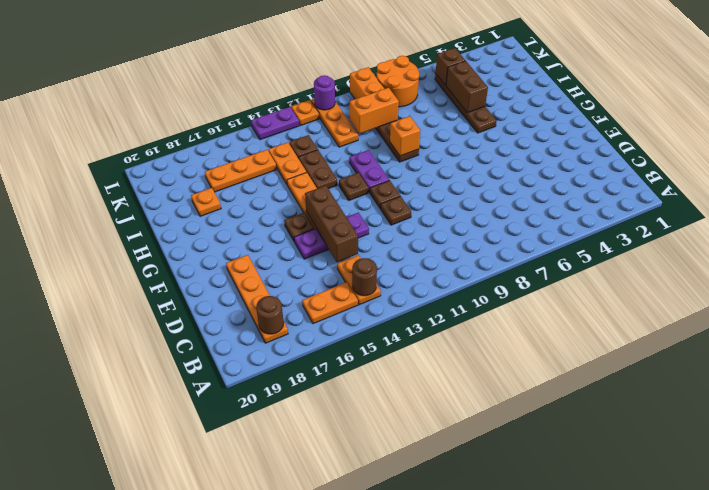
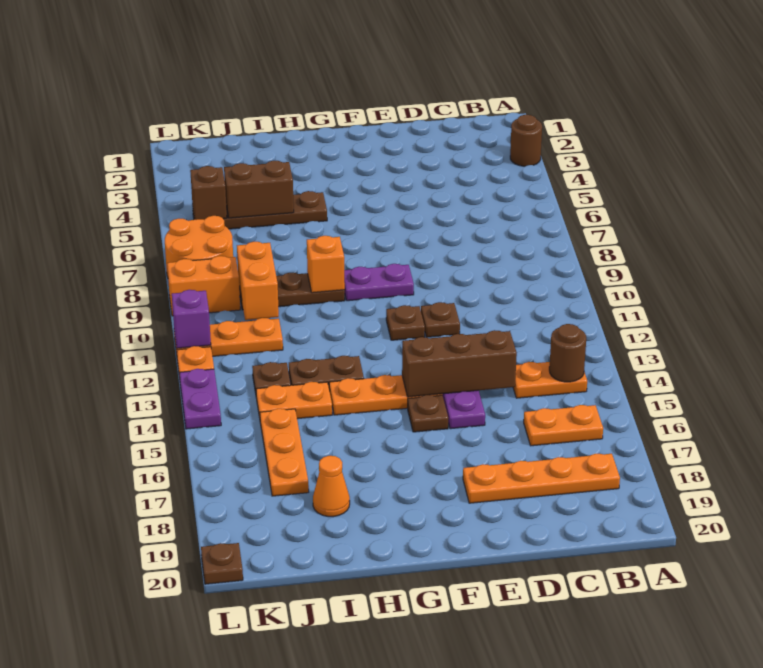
orange 1x2 plate [302,282,358,324] -> orange 1x2 plate turned to [524,405,603,446]
brown 1x1 round brick [256,296,284,334] -> brown 1x1 round brick moved to [510,115,542,166]
purple 1x2 plate [349,150,389,193] -> purple 1x2 plate moved to [344,264,414,301]
brown 1x1 plate [339,173,369,200] -> brown 1x1 plate moved to [201,543,243,584]
orange 1x1 plate [191,188,221,216] -> orange 1x1 cone [313,456,350,517]
purple 1x1 round brick [314,75,335,110] -> purple 1x1 brick [172,290,211,348]

